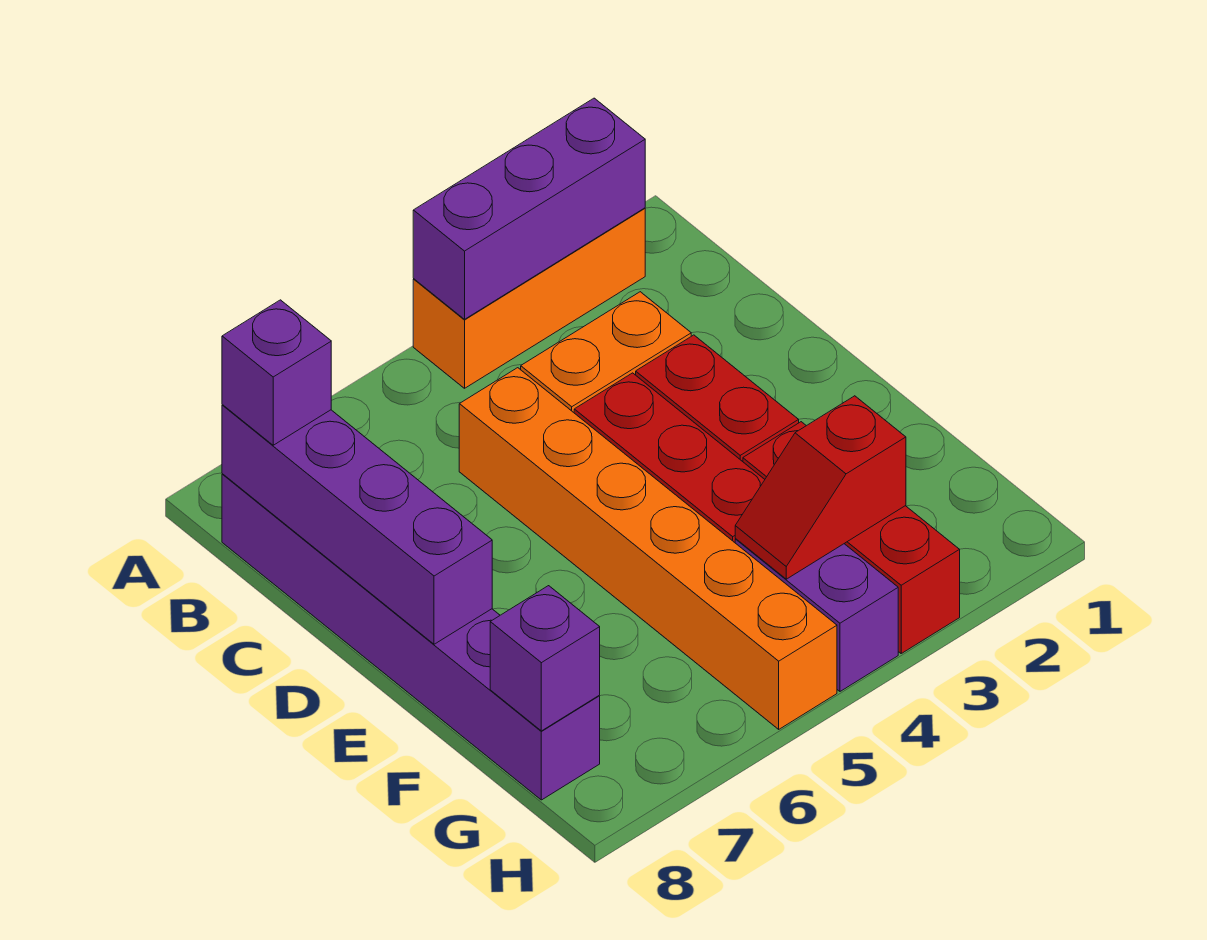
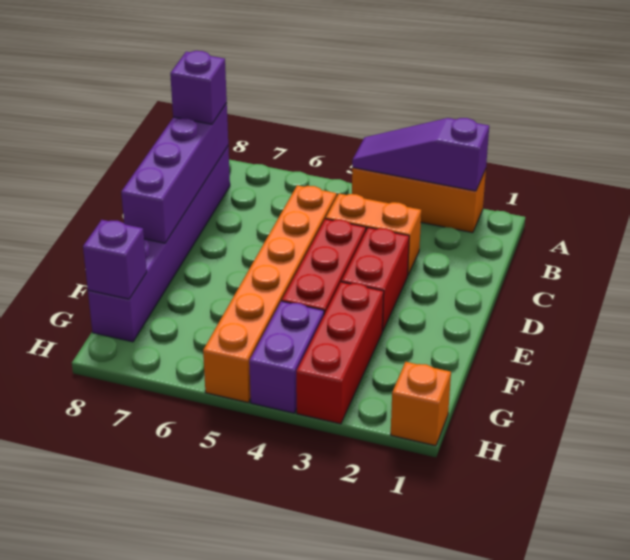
purple 1x3 brick [413,98,645,319] -> purple 1x3 slope [352,118,489,191]
red 1x2 slope [735,396,906,579] -> none
none -> orange 1x1 brick [391,362,451,446]

